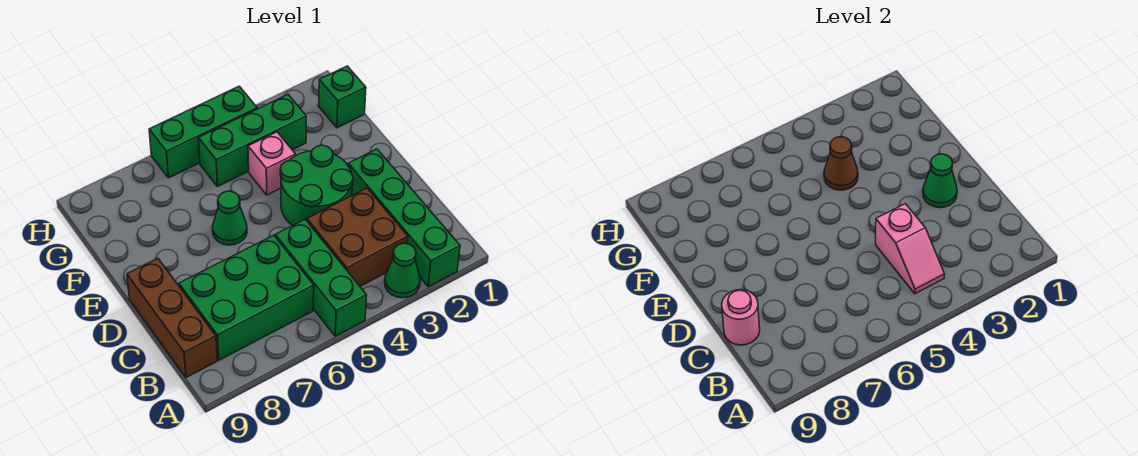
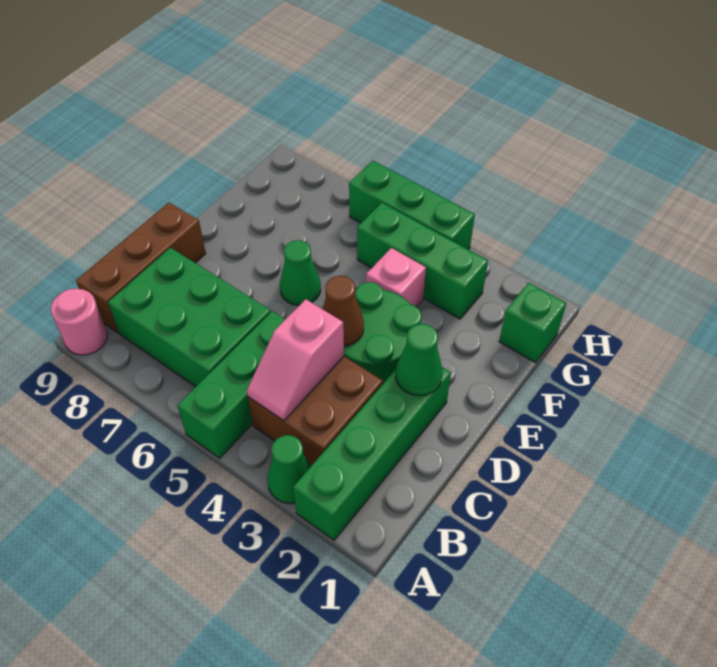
pink 1x1 round brick [722,290,760,345] -> pink 1x1 round brick moved to [51,289,107,355]
brown 1x1 cone [824,137,858,190] -> brown 1x1 cone moved to [322,276,364,346]

